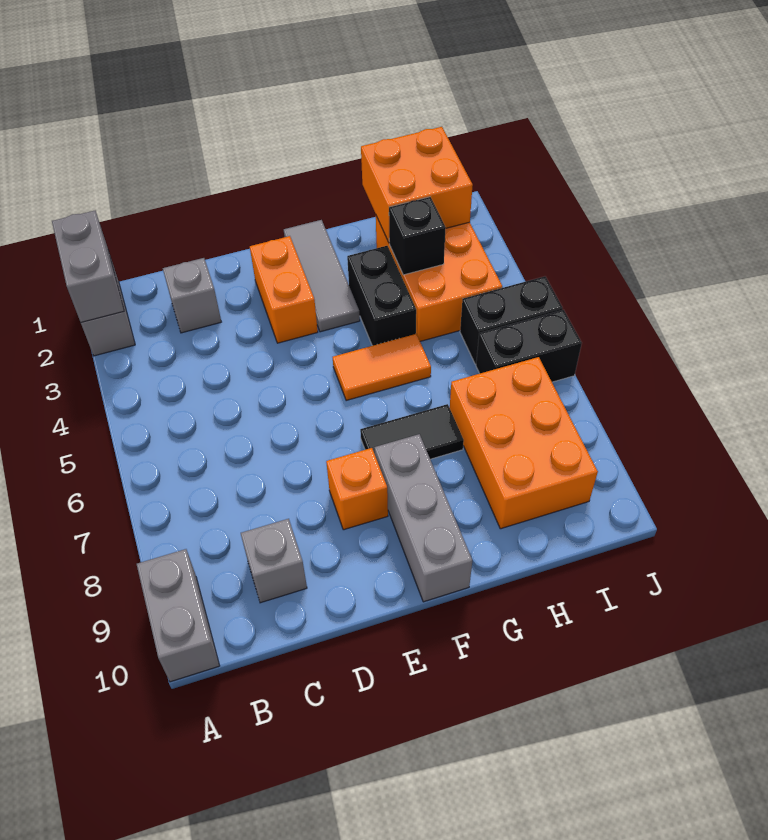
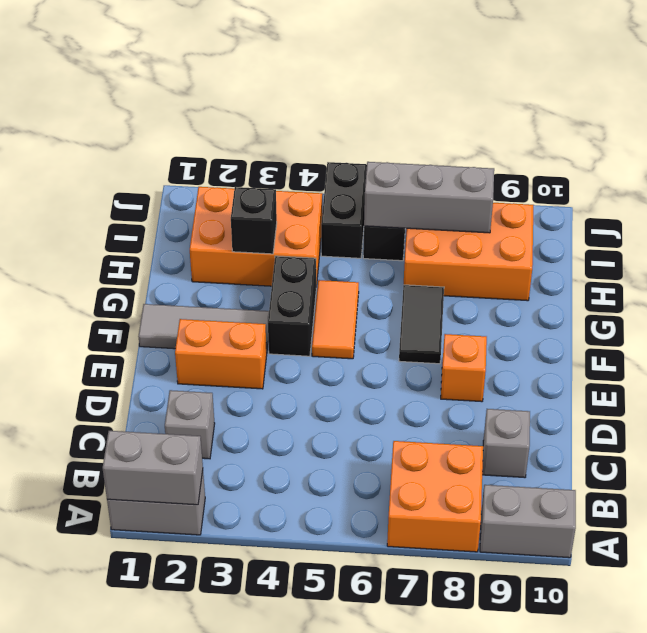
grey 1x3 brick [374,434,472,602] -> grey 1x3 brick moved to [364,162,494,233]
black 1x2 brick [347,246,416,346] -> black 1x2 brick turned to [268,256,316,356]
orange 2x2 brick [361,127,473,243] -> orange 2x2 brick moved to [387,441,483,552]

